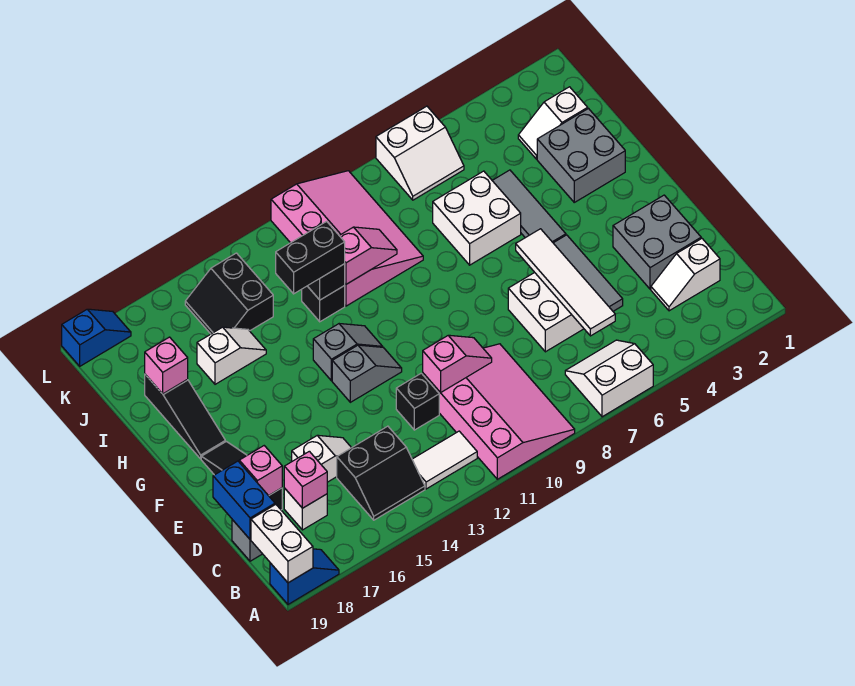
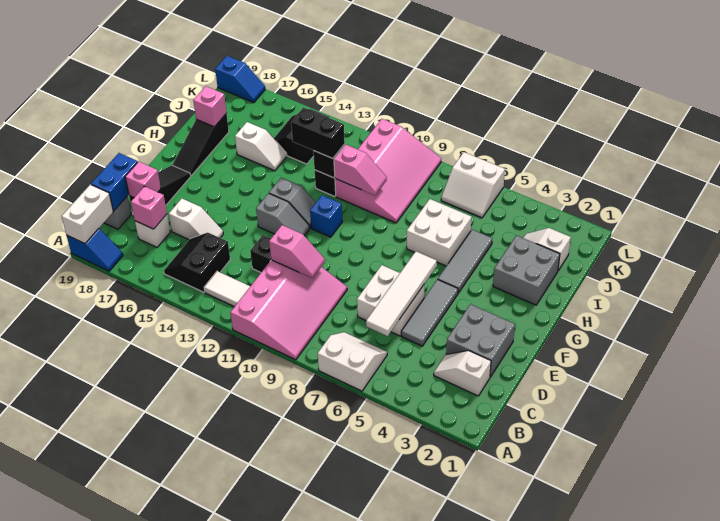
black 2x2 slope [337,426,425,520] -> black 2x2 slope turned to [164,233,230,292]
none -> blue 1x1 brick [310,195,342,237]

